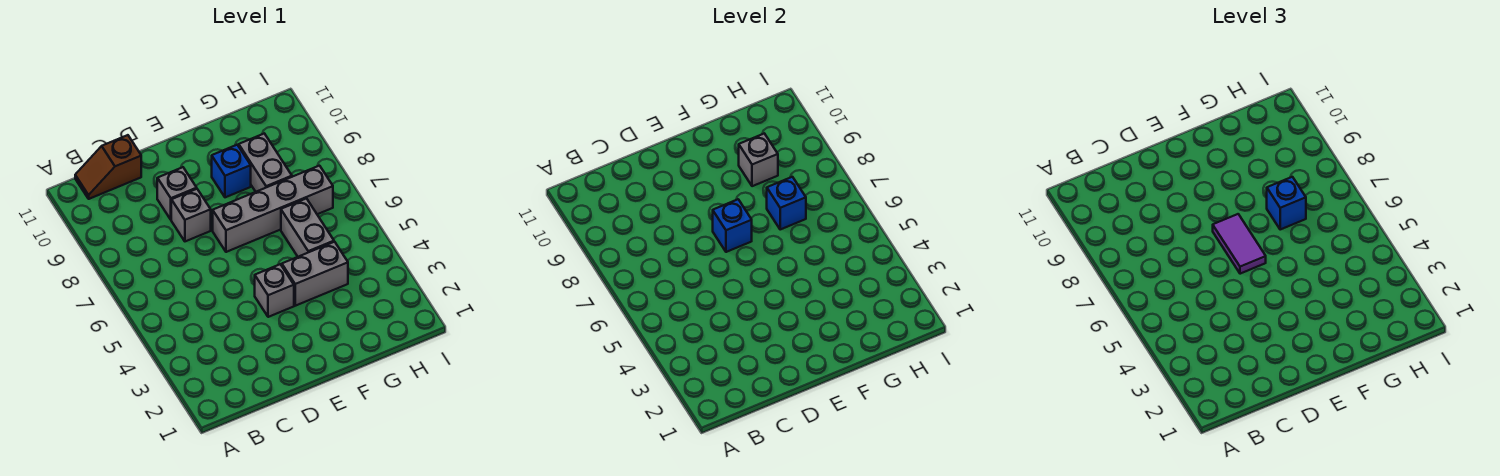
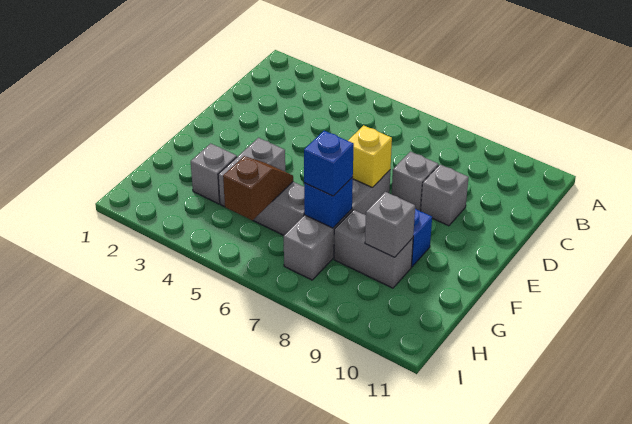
brown 1x2 slope [75,135,141,199] -> brown 1x2 slope moved to [223,156,293,220]
grey 1x1 brick [255,264,294,317] -> grey 1x1 brick moved to [191,143,237,204]
purple 1x2 tile [1213,214,1266,274] -> none
blue 1x1 brick [713,199,752,252] -> yellow 1x1 brick [348,125,392,187]

